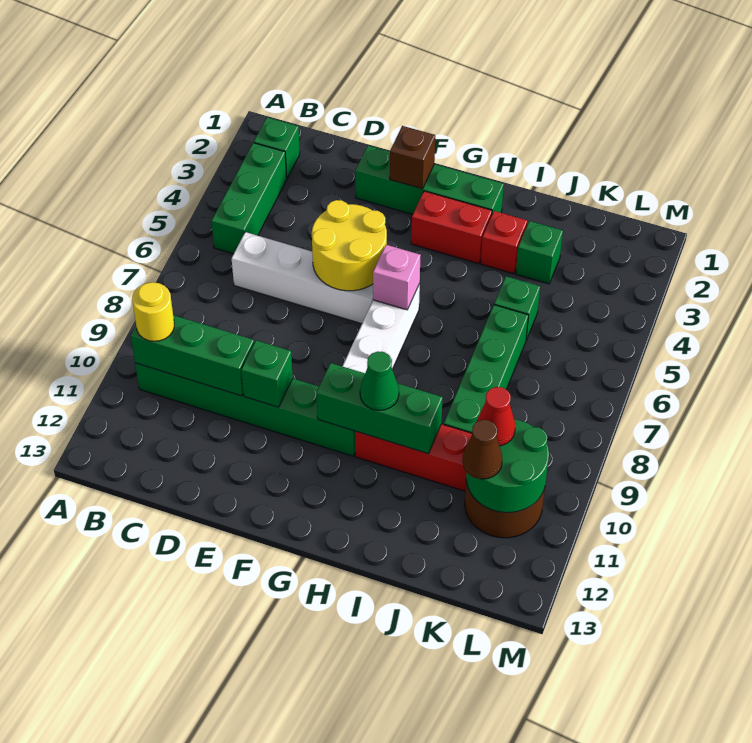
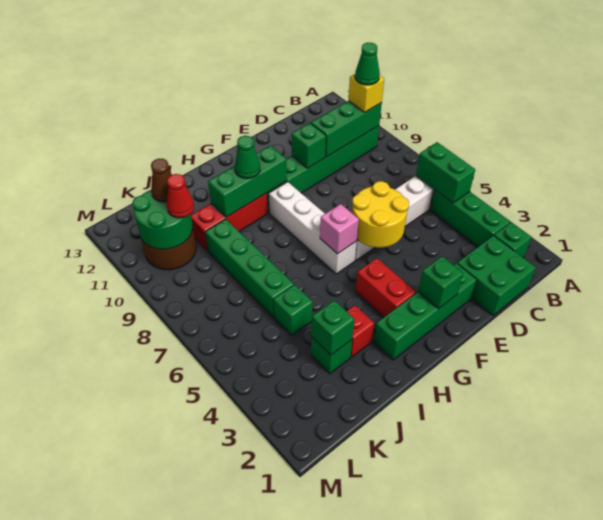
none -> green 1x2 brick [416,142,475,203]
yellow 1x1 round brick [132,282,174,341] -> yellow 1x1 brick [348,74,384,112]
none -> green 1x1 cone [355,43,380,85]
none -> green 2x2 brick [457,236,536,316]
brown 1x1 brick [390,126,435,189] -> green 1x1 brick [418,256,463,309]
red 1x2 brick [411,191,492,264] -> red 1x2 brick turned to [356,258,416,317]
none -> green 1x1 brick [312,300,354,355]

